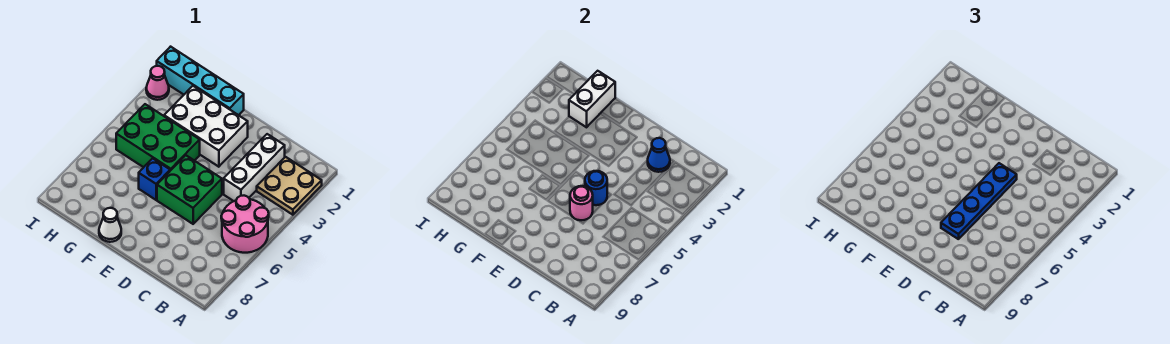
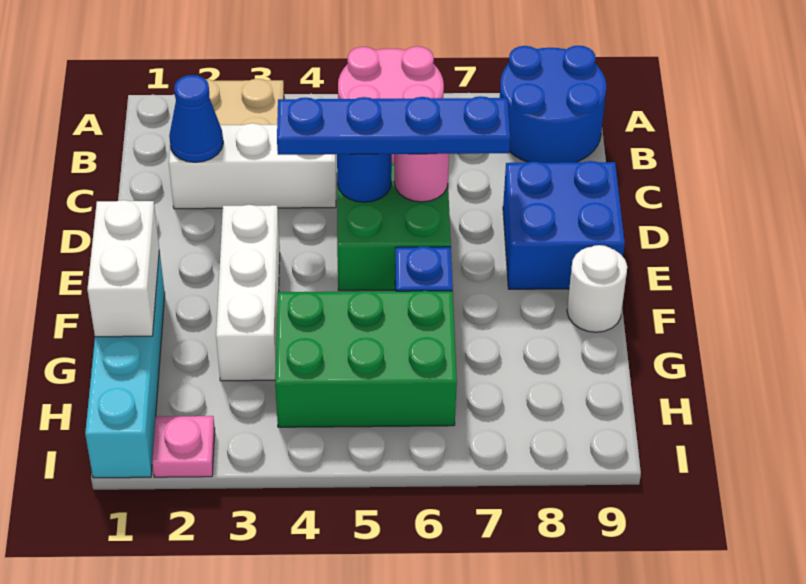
none -> blue 2x2 round brick [500,46,606,163]
none -> blue 2x2 brick [503,161,625,289]
white 2x3 brick [164,86,248,167] -> white 1x3 brick [216,205,280,381]
green 2x3 brick [116,104,200,171] -> green 2x3 brick turned to [275,291,457,427]
white 1x1 cone [99,208,121,242] -> white 1x1 round brick [567,245,627,332]
white 1x2 brick [569,71,615,127] -> white 1x2 brick turned to [87,200,159,337]
pink 1x1 cone [146,66,169,100] -> pink 1x1 plate [152,416,215,477]

